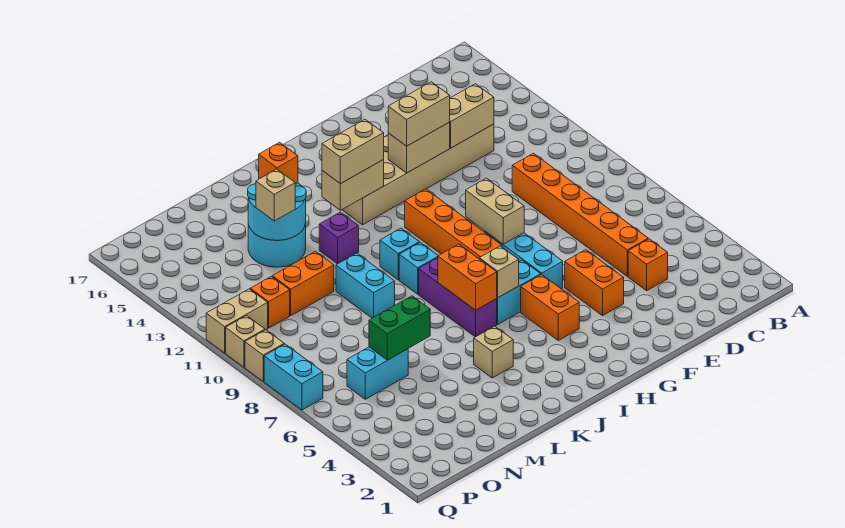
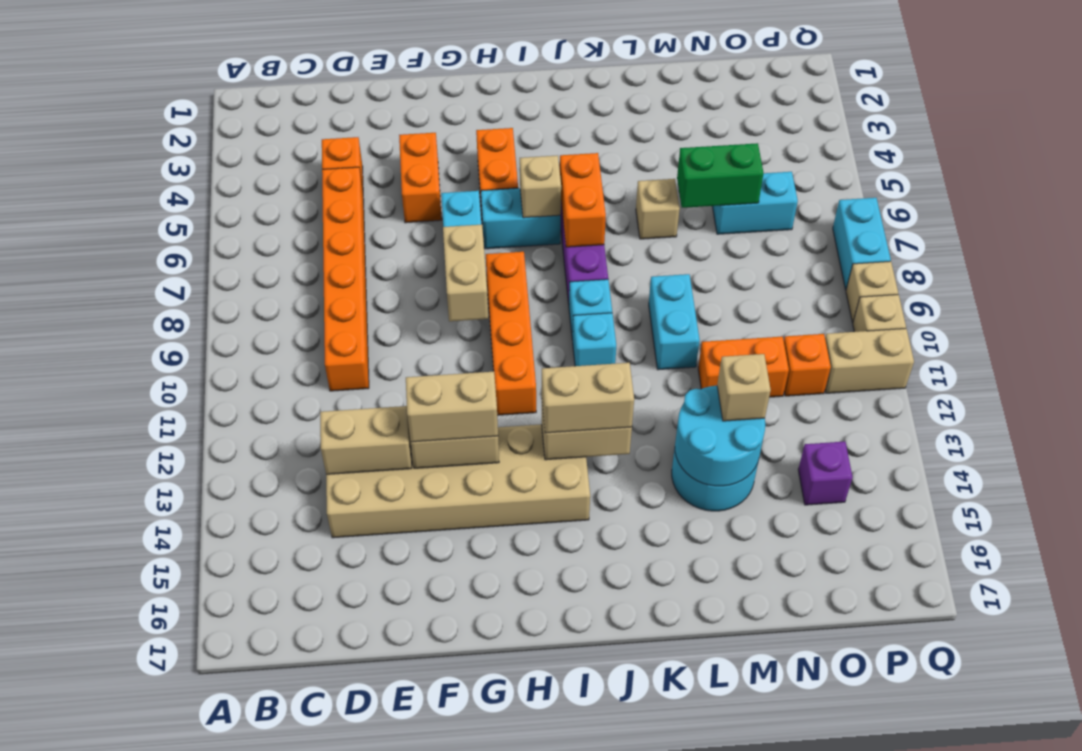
tan 1x1 brick [474,326,513,378] -> tan 1x1 brick moved to [636,179,680,239]
purple 1x1 brick [319,212,359,264] -> purple 1x1 brick moved to [798,441,853,505]
orange 1x1 brick [259,142,298,184] -> none

